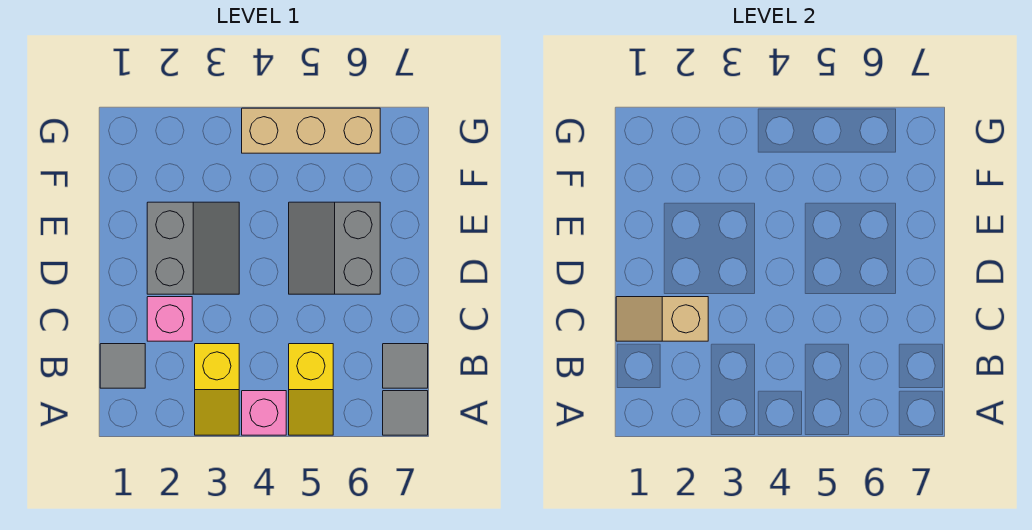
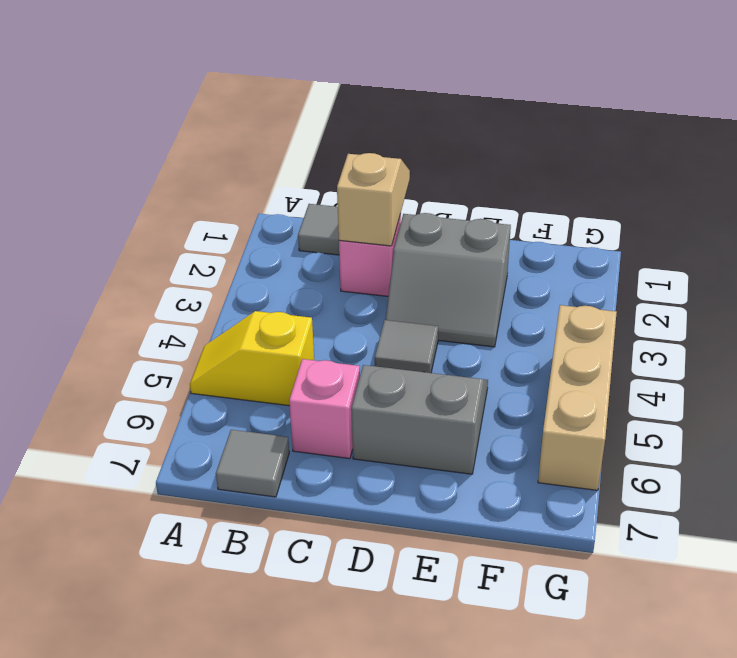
yellow 1x2 slope [195,344,239,435] -> none
pink 1x1 brick [242,391,286,435] -> pink 1x1 brick moved to [289,359,360,459]
grey 1x1 tile [383,391,428,435] -> grey 1x1 tile moved to [375,320,438,373]

